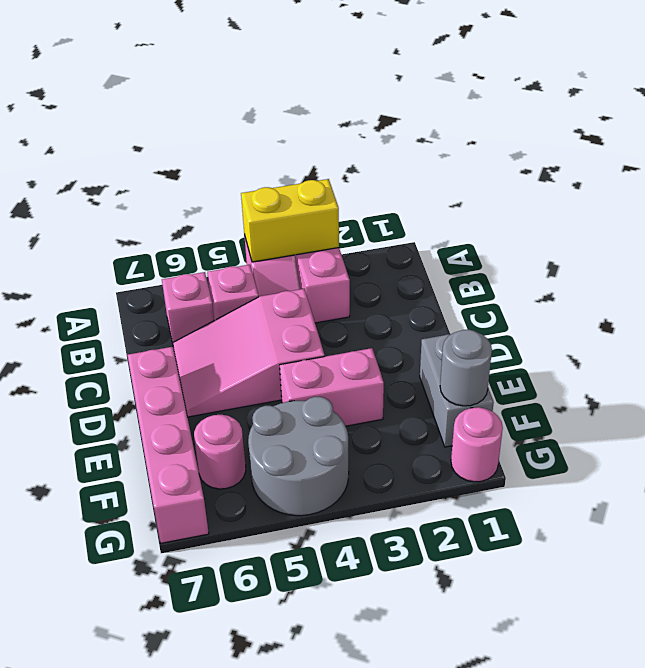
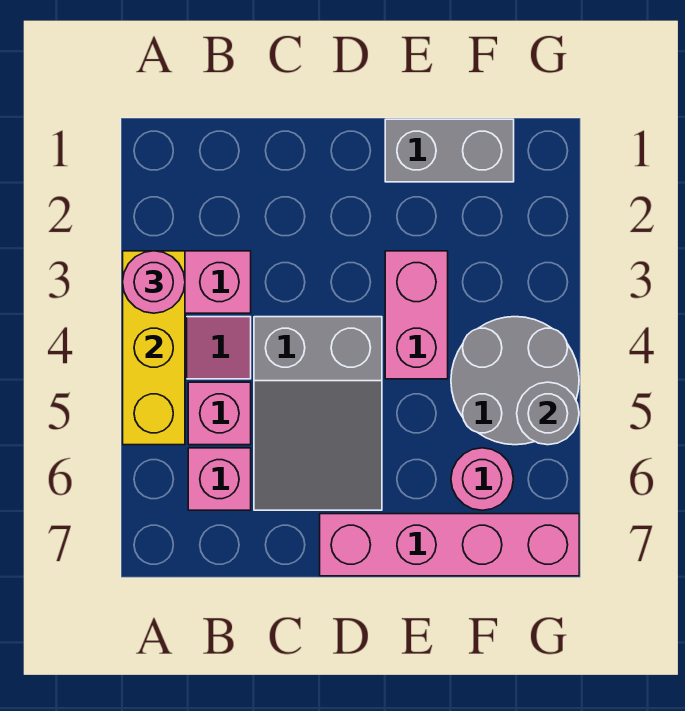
yellow 1x2 brick [241,179,339,262] -> yellow 1x3 brick [123,251,185,445]
pink 2x3 slope [173,289,325,417] -> grey 2x3 slope [254,317,382,510]
grey 1x1 round brick [440,330,492,406] -> grey 1x1 round brick moved to [517,382,579,445]
pink 1x1 round brick [451,407,503,482] -> pink 1x1 round brick moved to [123,251,185,313]

